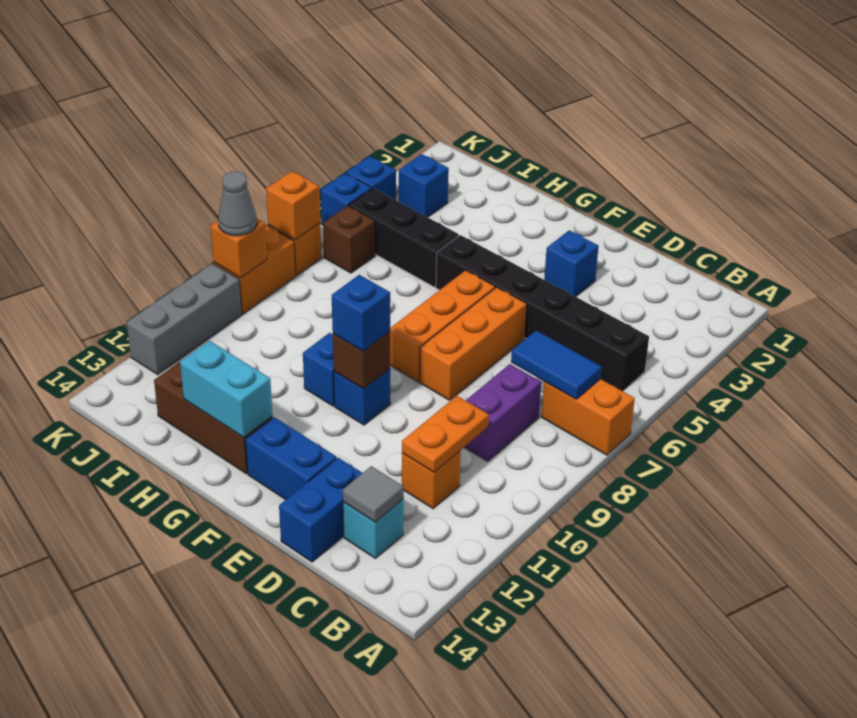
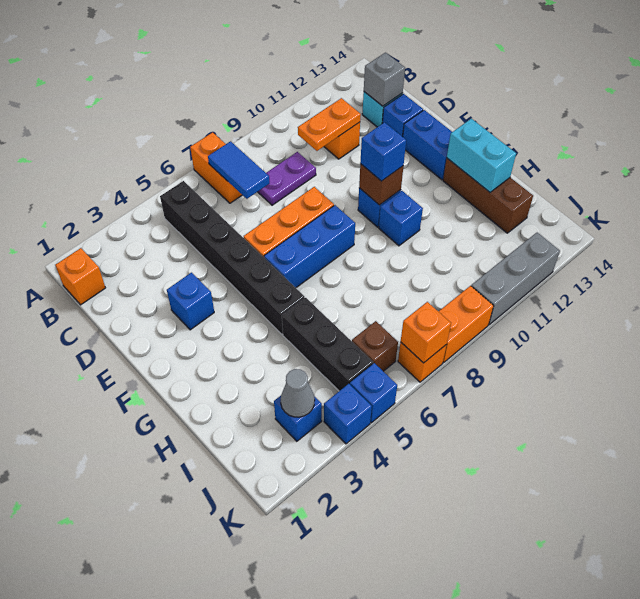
purple 1x2 brick [465,364,541,461] -> purple 1x2 plate [258,152,316,205]
grey 1x1 tile [343,466,404,522] -> grey 1x1 brick [364,53,405,106]
blue 1x2 brick [279,458,362,562] -> blue 1x1 brick [383,94,423,137]
orange 1x3 brick [390,270,495,382] -> blue 1x3 brick [264,205,355,288]
orange 1x1 brick [211,218,267,278] -> orange 1x1 brick moved to [56,248,105,305]
grey 1x1 cone [218,171,257,236] -> grey 1x1 cone moved to [281,369,315,417]

